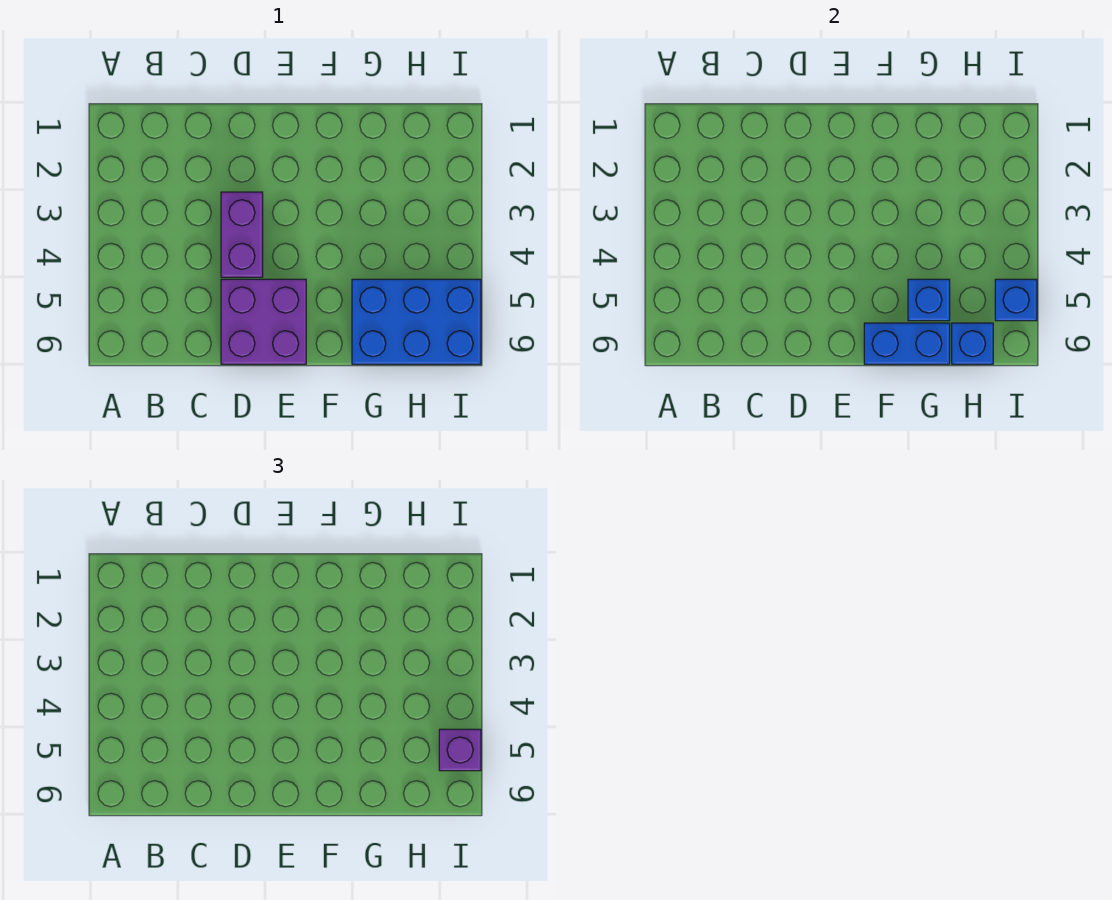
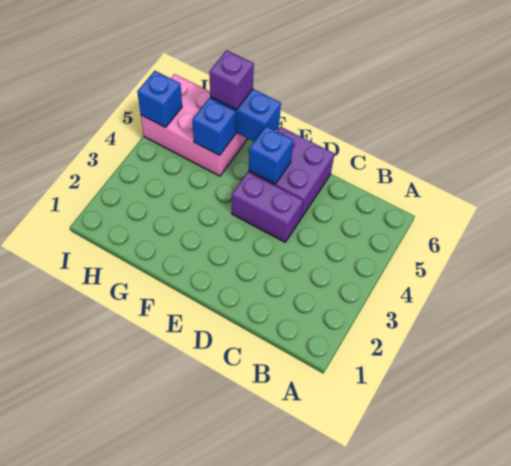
purple 1x2 brick [221,192,263,277] -> purple 1x2 brick turned to [232,172,303,242]
blue 2x3 brick [352,279,481,364] -> pink 2x3 brick [141,74,247,176]
blue 1x1 brick [952,323,993,364] -> blue 1x1 brick moved to [249,126,293,184]
purple 1x1 brick [439,729,481,771] -> purple 1x1 brick moved to [209,50,254,110]

